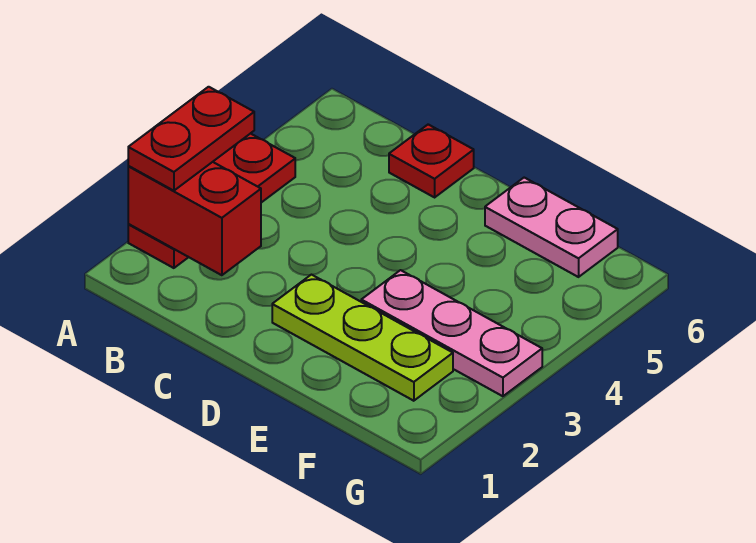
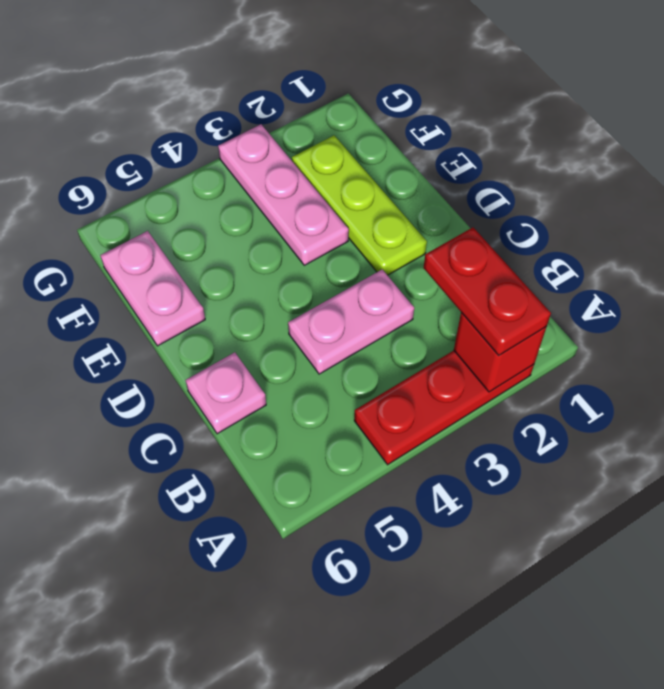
red 1x2 brick [128,162,261,275] -> red 1x1 brick [454,313,546,392]
red 1x2 plate [128,87,254,191] -> red 1x2 plate turned to [424,228,551,356]
none -> pink 1x2 plate [288,269,414,374]
red 1x1 plate [389,124,474,197] -> pink 1x1 plate [186,352,266,434]

